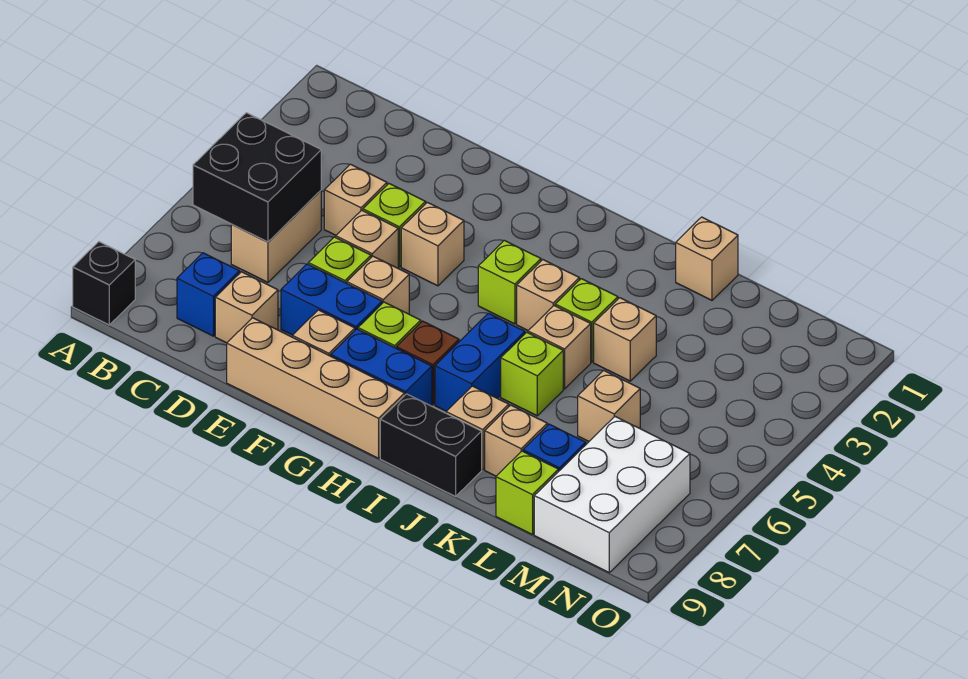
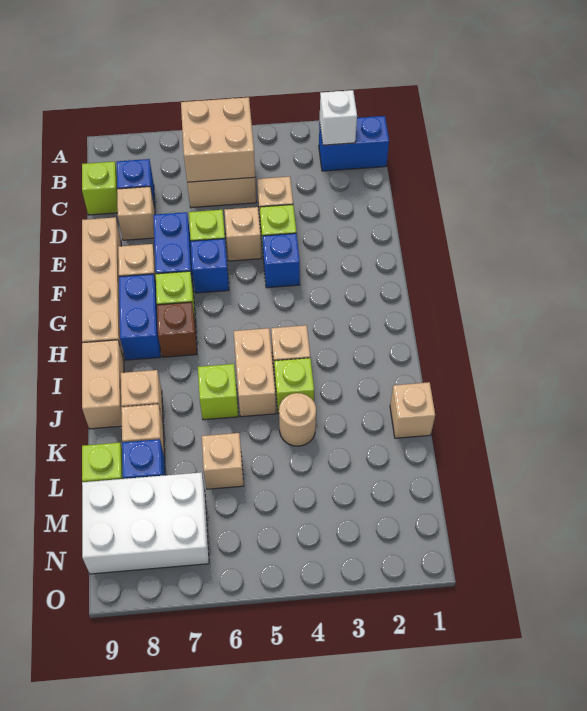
black 1x1 brick [73,242,135,325] -> none
none -> white 1x1 brick [320,90,357,145]
black 2x2 brick [193,113,321,242] -> tan 2x2 brick [181,97,255,182]
tan 1x1 brick [401,202,464,286] -> blue 1x1 brick [263,233,300,288]
tan 1x1 brick [347,256,409,314] -> blue 1x1 brick [191,239,229,293]
lime 1x1 brick [478,240,541,324] -> lime 1x1 brick moved to [82,162,118,215]
blue 1x2 brick [435,313,525,411] -> blue 1x2 brick moved to [319,116,389,171]
black 1x2 brick [380,394,482,496] -> tan 1x2 brick [82,340,124,429]
tan 1x1 brick [528,306,591,389] -> tan 1x2 brick [234,328,276,417]
tan 1x1 brick [594,298,656,381] -> tan 1x1 round brick [279,393,316,446]

